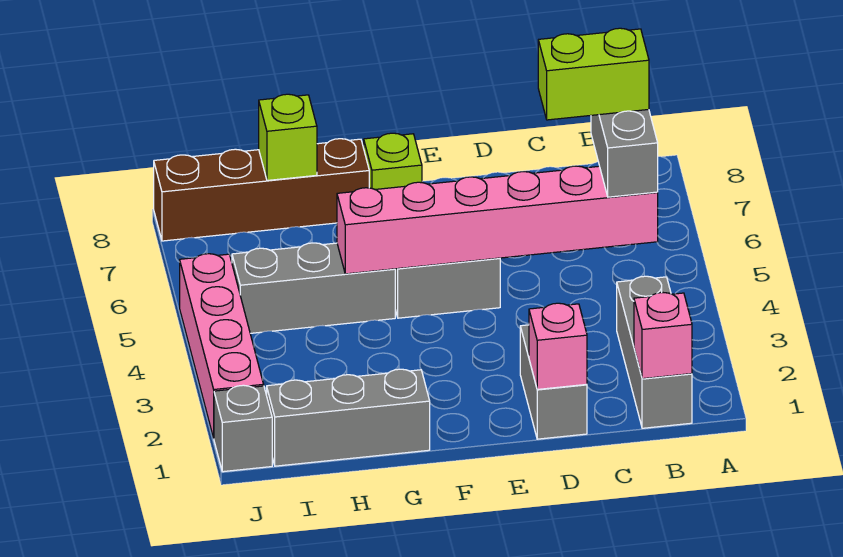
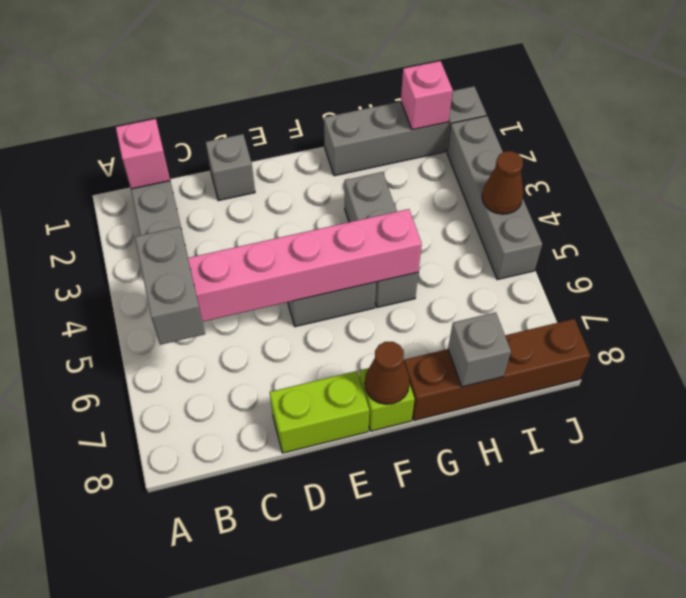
lime 1x2 brick [538,28,649,120] -> lime 1x2 brick moved to [270,371,369,453]
grey 1x2 brick [520,325,587,439] -> grey 1x1 brick [206,134,255,201]
pink 1x1 brick [529,303,587,389] -> pink 1x1 brick moved to [401,61,453,130]
none -> brown 1x1 cone [365,342,410,404]
grey 1x3 brick [232,243,395,333] -> grey 1x3 brick turned to [345,172,418,308]
lime 1x1 brick [259,94,317,181] -> grey 1x1 brick [448,312,511,387]
pink 1x4 brick [180,254,264,438] -> grey 1x4 brick [447,116,542,280]
none -> brown 1x1 cone [482,151,523,214]

